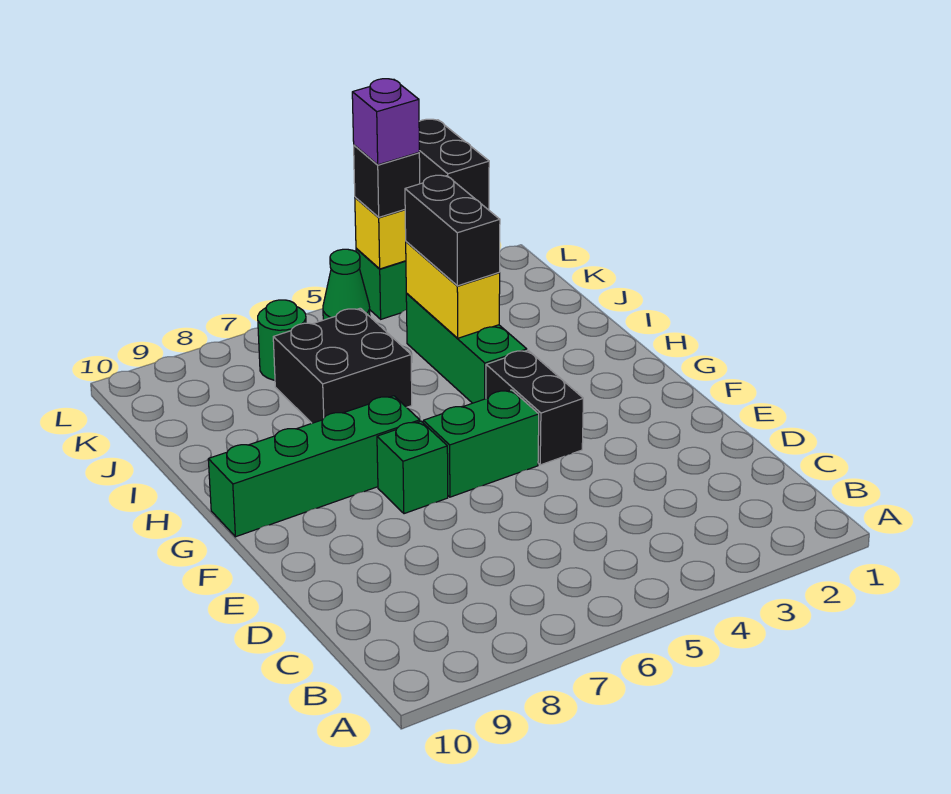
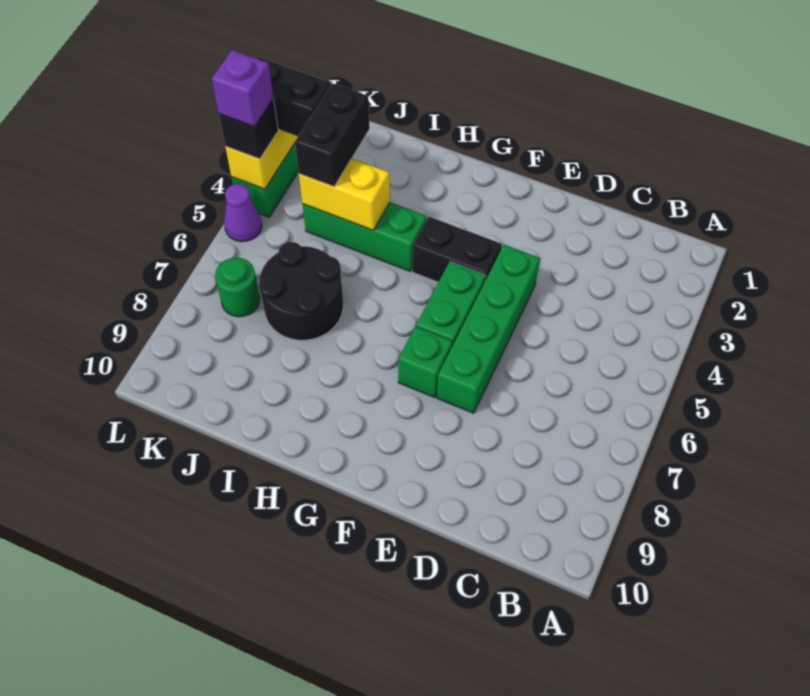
green 1x4 brick [208,396,420,537] -> green 1x4 brick moved to [437,245,540,413]
black 1x2 brick [405,175,500,286] -> black 1x2 brick turned to [295,83,370,187]
black 2x2 brick [273,308,412,423] -> black 2x2 round brick [258,242,343,340]
green 1x1 cone [323,249,370,320] -> purple 1x1 cone [224,184,262,242]

